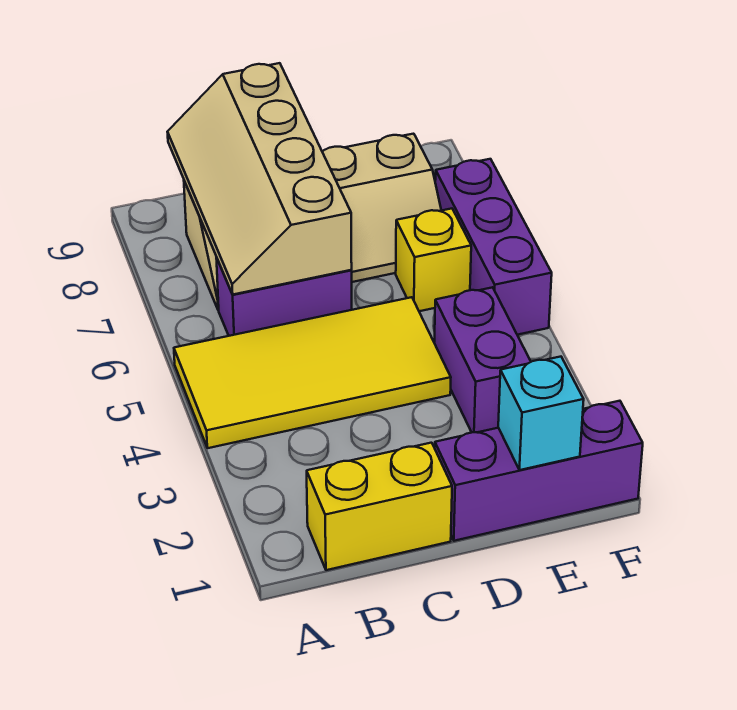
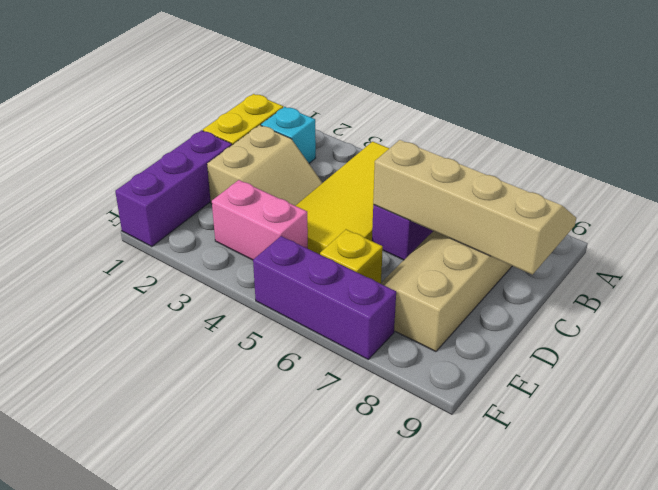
none -> tan 2x2 slope [207,125,322,206]
cyan 1x1 brick [498,357,584,470] -> cyan 1x1 brick moved to [261,107,316,163]
purple 1x2 brick [434,287,531,432] -> pink 1x2 brick [212,180,308,260]

